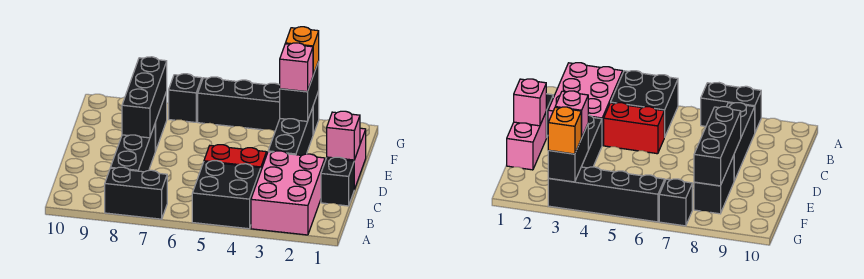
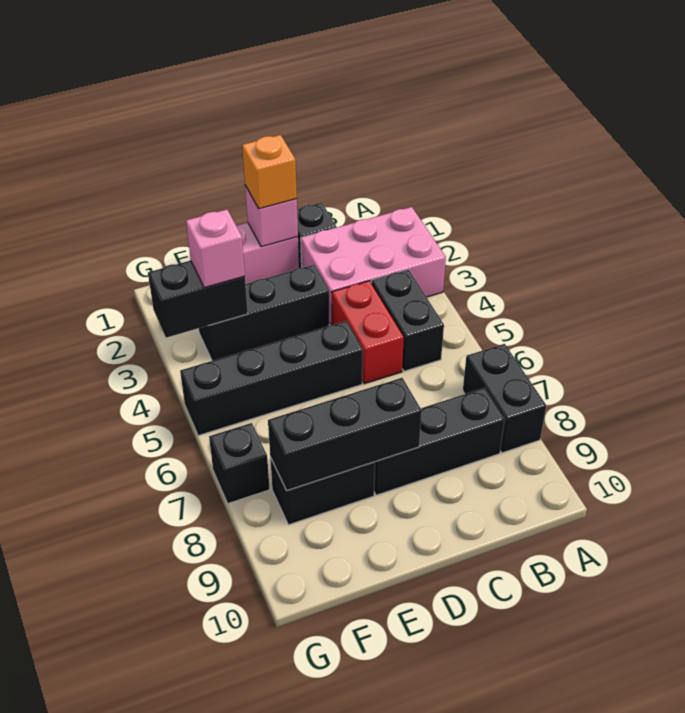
black 2x2 brick [192,161,261,229] -> black 1x2 brick [371,270,444,371]
black 1x4 brick [198,77,319,134] -> black 1x4 brick turned to [180,321,363,436]
orange 1x1 brick [285,27,319,75] -> orange 1x1 brick moved to [242,135,297,209]

